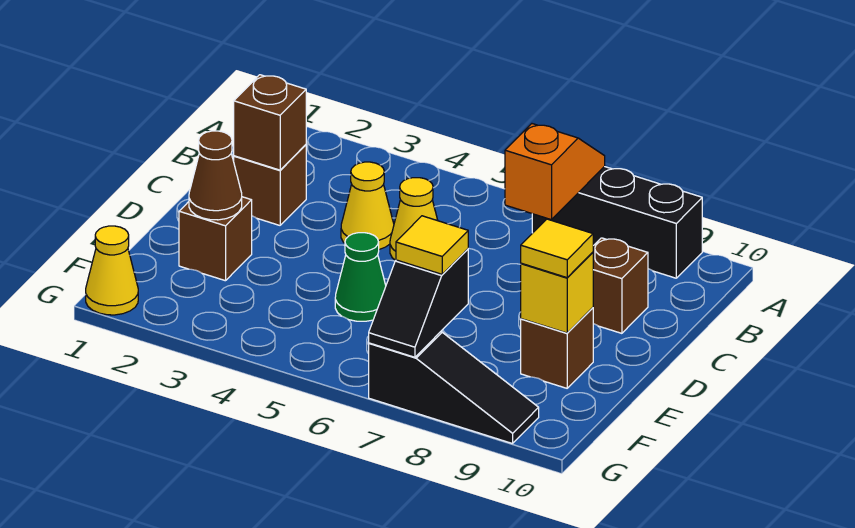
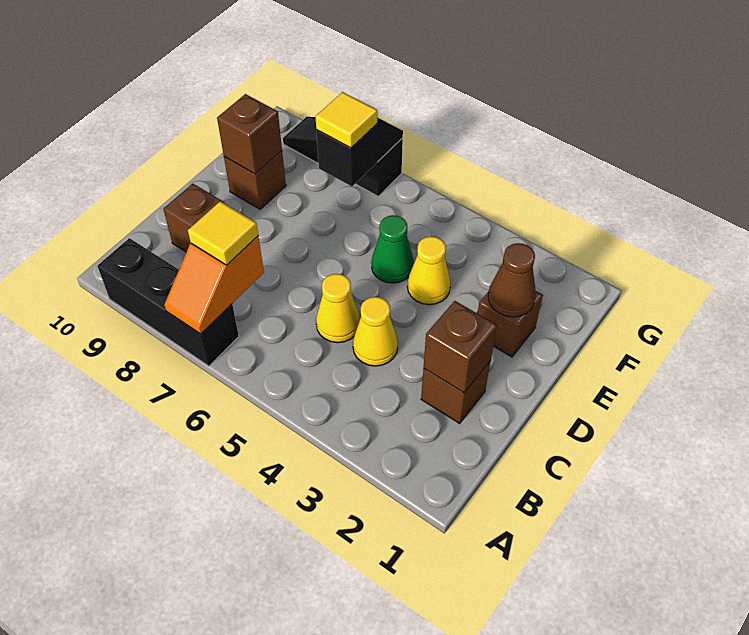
yellow 1x1 brick [521,252,593,333] -> brown 1x1 brick [217,94,282,174]
yellow 1x1 tile [521,219,593,278] -> yellow 1x1 tile moved to [188,201,258,265]
yellow 1x1 cone [86,226,138,315] -> yellow 1x1 cone moved to [407,236,451,305]

